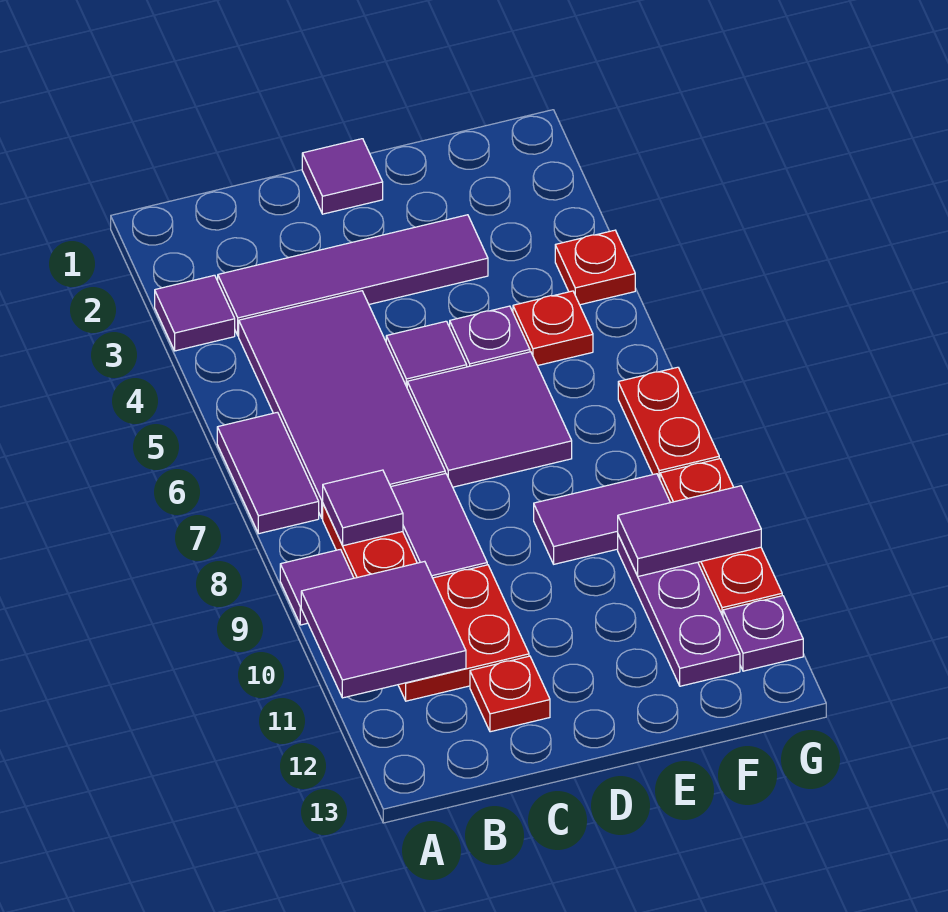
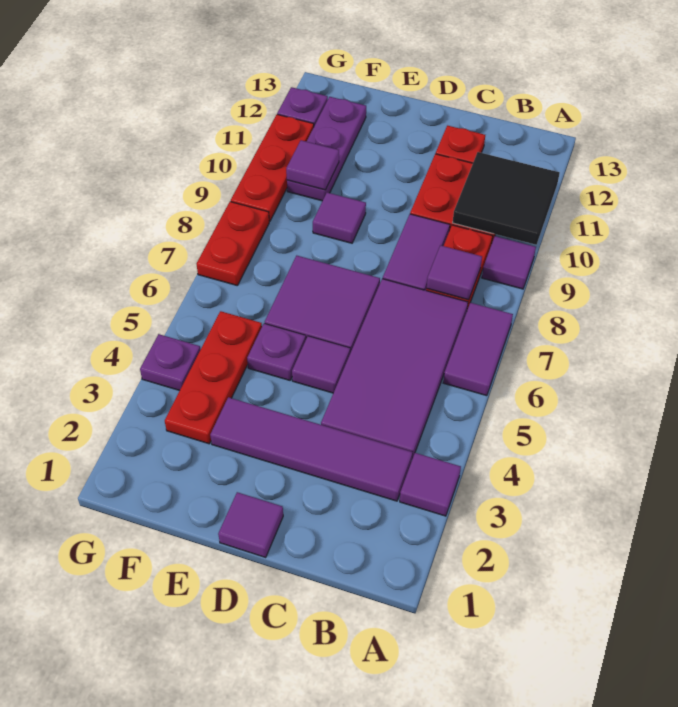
purple 2x2 tile [301,561,466,698] -> black 2x2 tile [453,152,560,245]
purple 1x2 tile [534,474,670,564] -> purple 1x1 tile [313,193,366,243]
red 1x1 plate [513,291,593,366] -> red 1x3 plate [165,311,262,444]
purple 1x2 tile [618,486,761,576] -> purple 1x1 tile [286,140,339,190]
red 1x1 plate [555,230,635,305] -> purple 1x1 plate [140,334,201,391]

